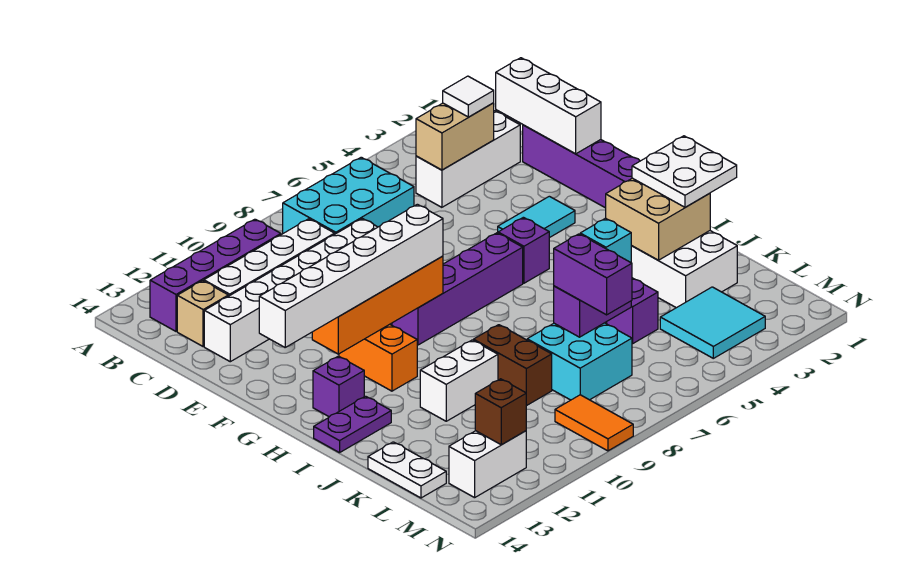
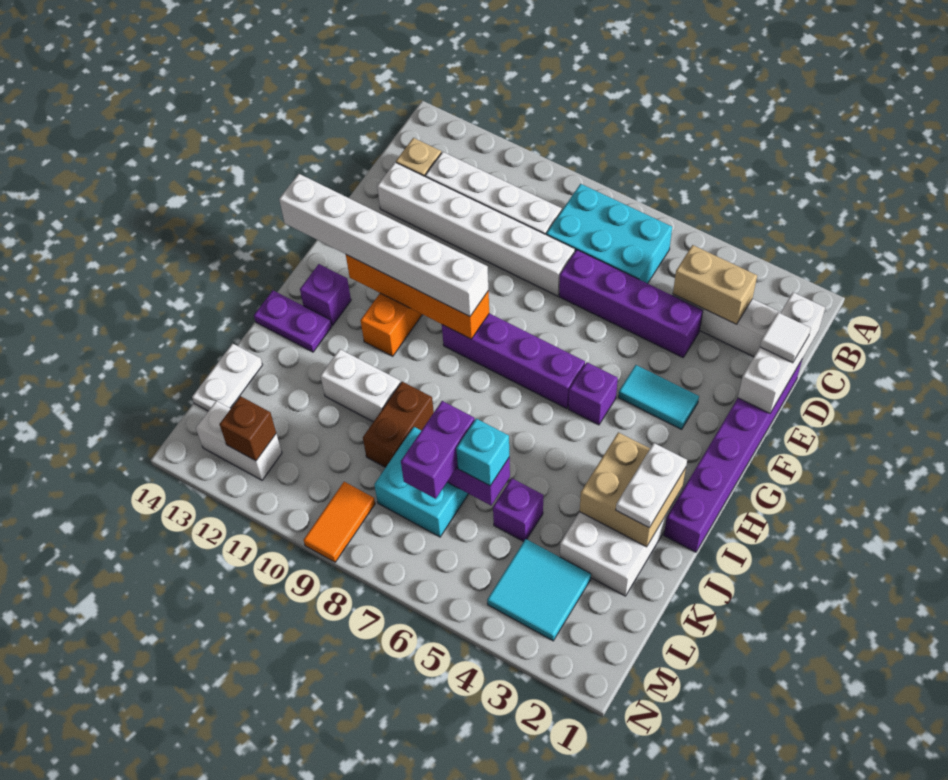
purple 1x4 brick [150,219,281,331] -> purple 1x4 brick moved to [559,250,703,357]
white 1x1 tile [443,76,494,117] -> white 1x1 tile moved to [760,313,811,363]
white 2x2 plate [632,136,737,207] -> white 1x2 plate [616,443,687,528]

